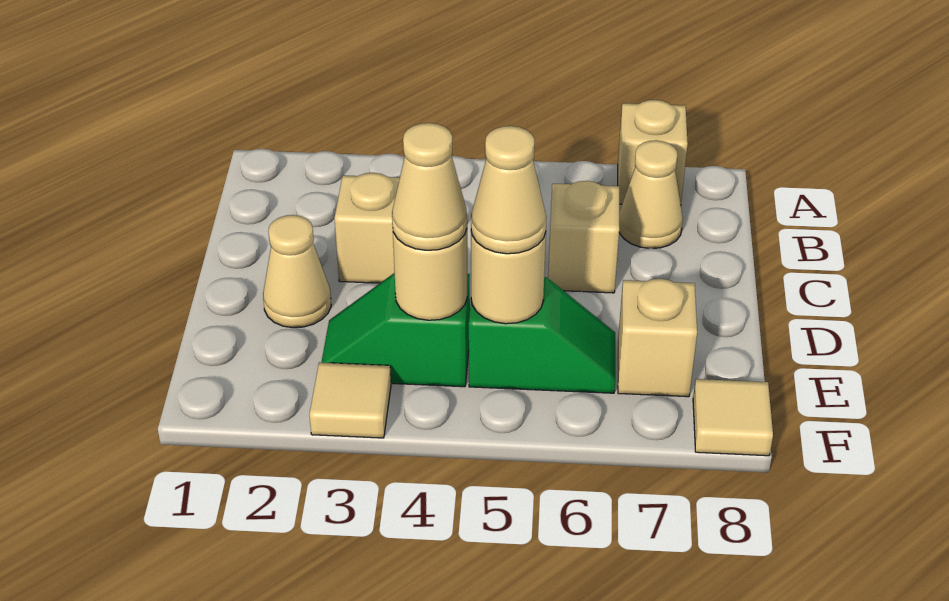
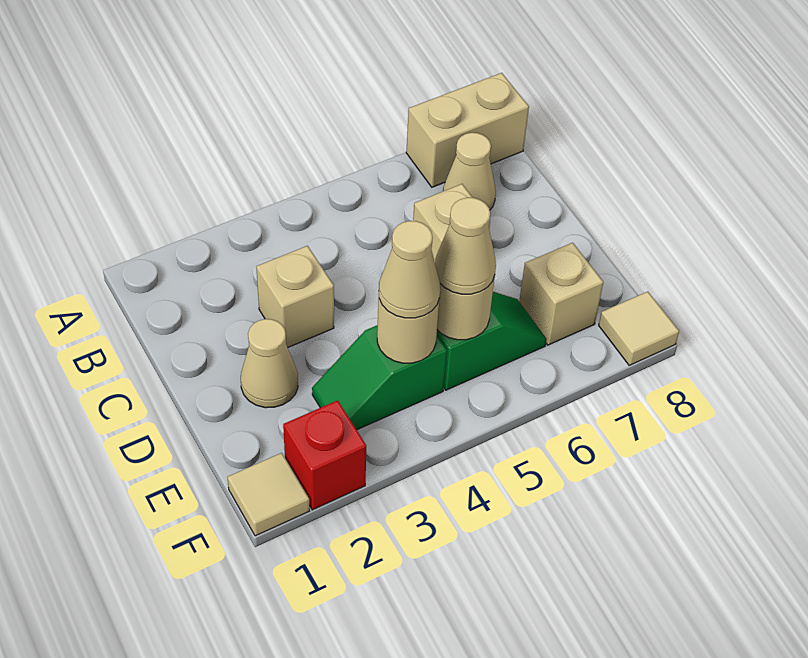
tan 1x1 brick [618,100,688,204] -> tan 1x2 brick [406,73,529,187]
none -> red 1x1 brick [283,400,366,510]
tan 1x1 tile [309,362,391,438] -> tan 1x1 tile moved to [228,453,309,536]

